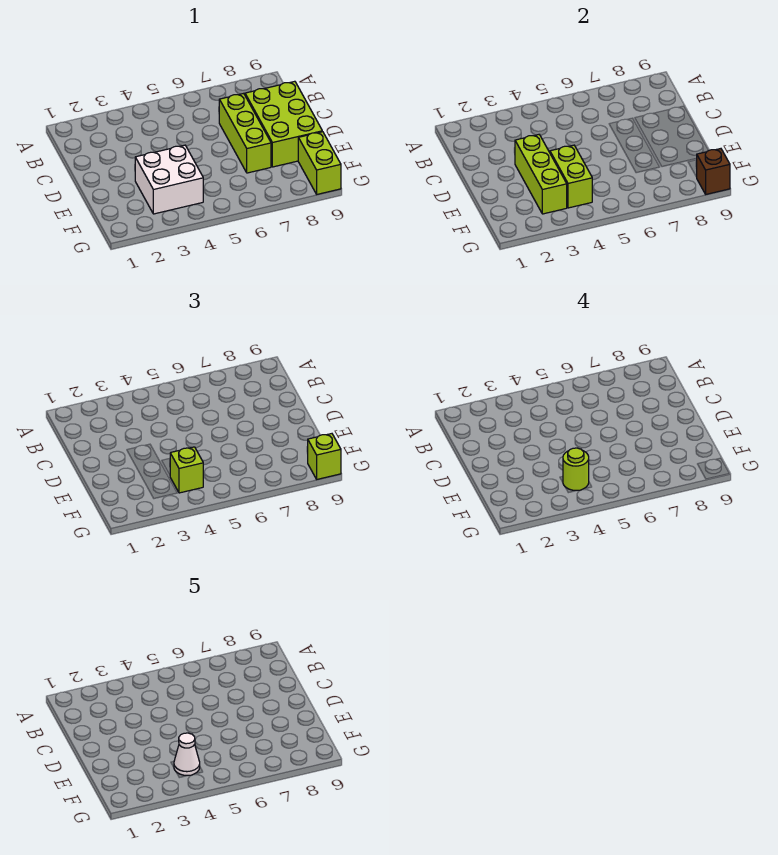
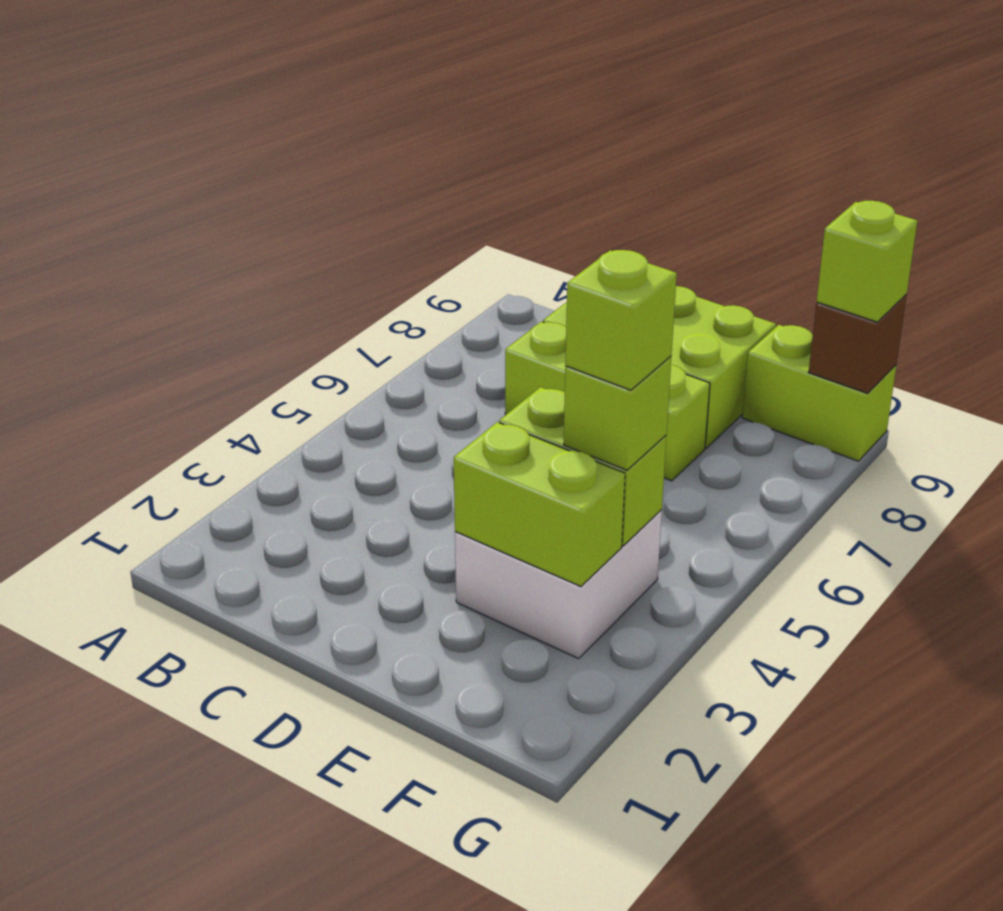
lime 1x3 brick [515,135,567,214] -> lime 1x2 brick [454,422,625,587]
lime 1x1 round brick [563,448,589,491] -> lime 1x1 brick [565,250,677,390]
white 1x1 cone [174,733,200,776] -> none

